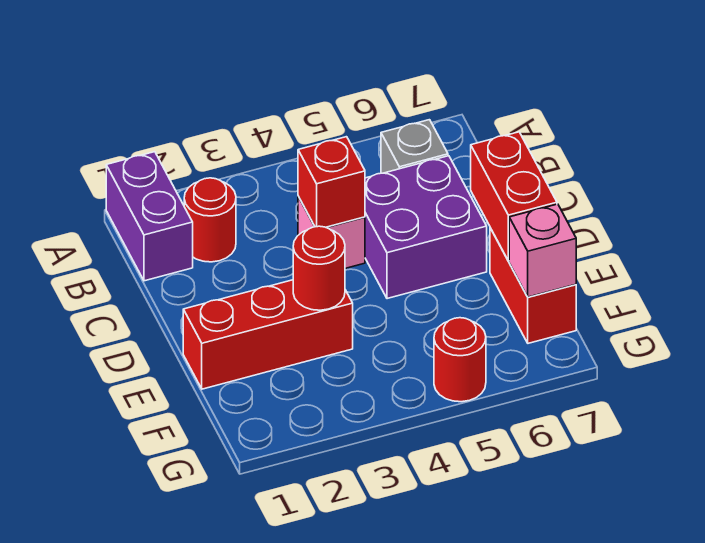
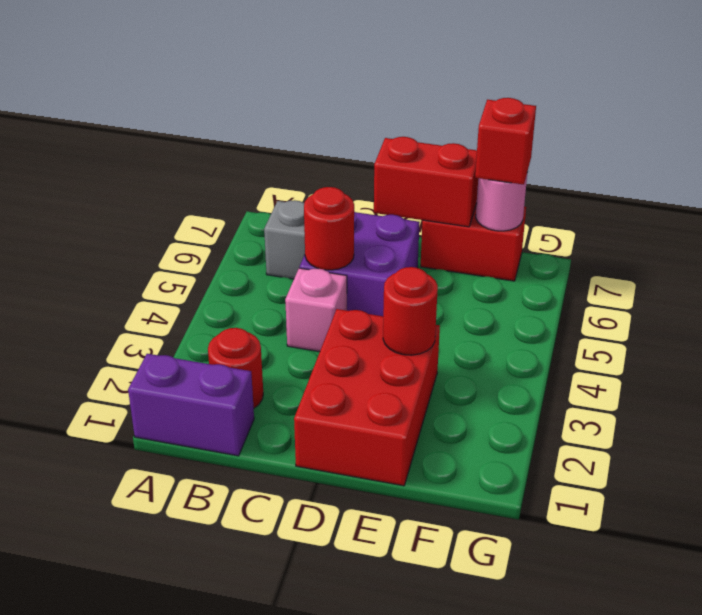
red 1x1 brick [298,137,365,227] -> red 1x1 brick moved to [475,98,536,185]
red 1x3 brick [183,280,353,389] -> red 2x3 brick [294,309,440,486]
pink 1x1 brick [509,204,576,297] -> pink 1x1 round brick [476,175,527,231]
red 1x1 round brick [434,318,486,402] -> red 1x1 round brick moved to [304,187,354,270]

